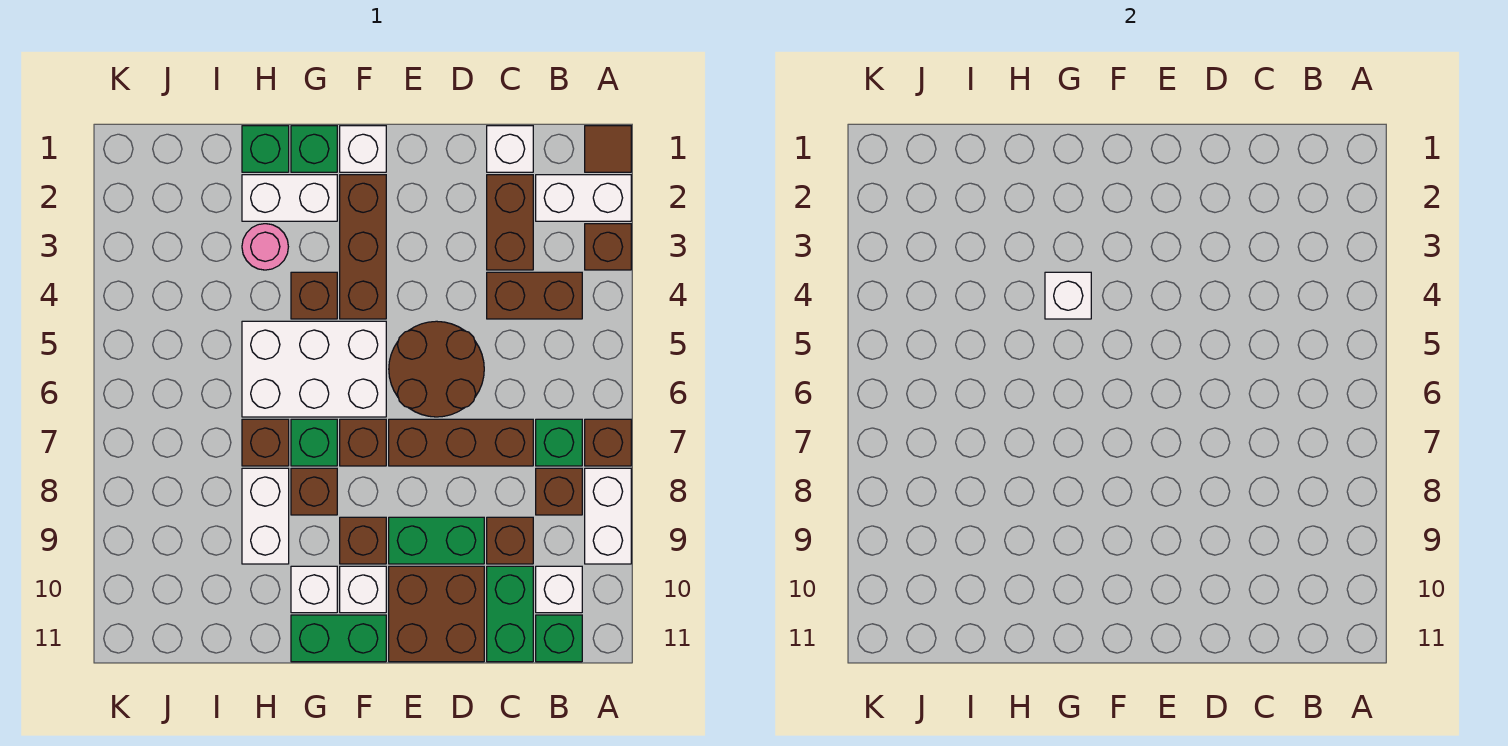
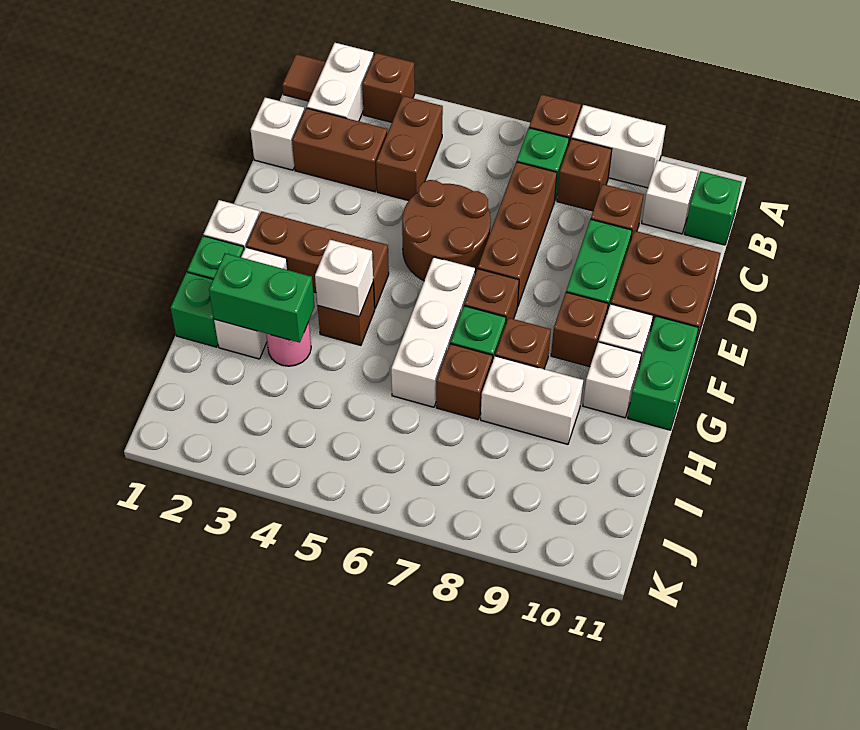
green 1x2 brick [487,566,533,662] -> green 1x2 brick moved to [209,253,315,343]
white 2x3 brick [242,321,386,417] -> white 1x3 brick [391,257,475,407]

